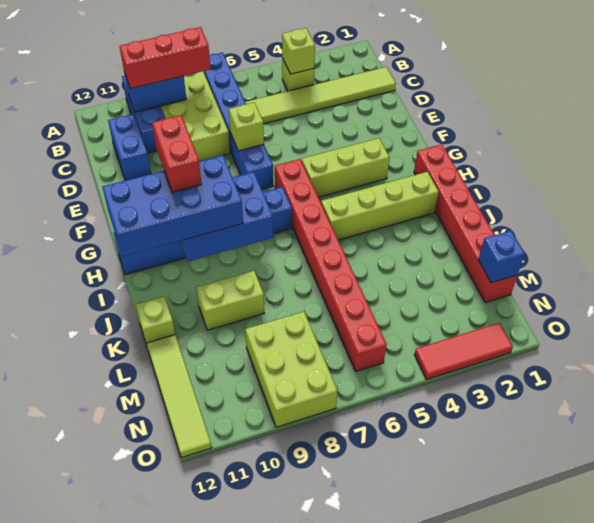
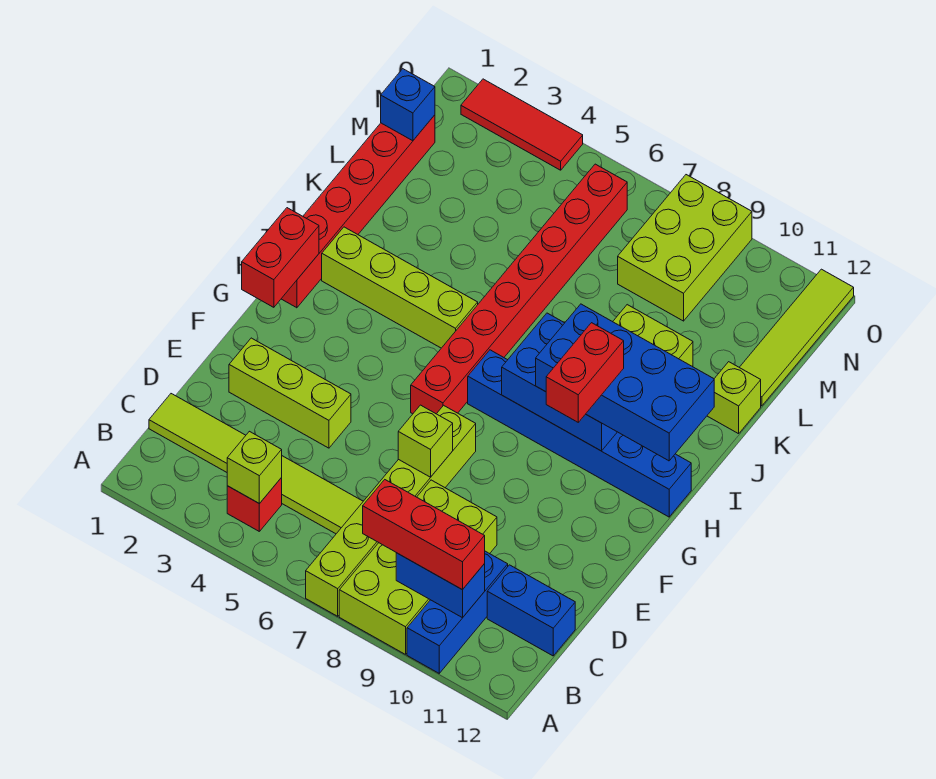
blue 1x6 brick [203,53,273,189] -> lime 1x6 brick [306,405,476,616]
lime 1x1 brick [282,58,314,91] -> red 1x1 brick [227,478,282,531]
blue 1x2 brick [108,114,151,180] -> blue 1x2 brick turned to [487,565,575,656]
none -> red 1x2 brick [242,208,319,307]
lime 1x3 brick [301,138,390,197] -> lime 1x3 brick moved to [229,338,351,448]

